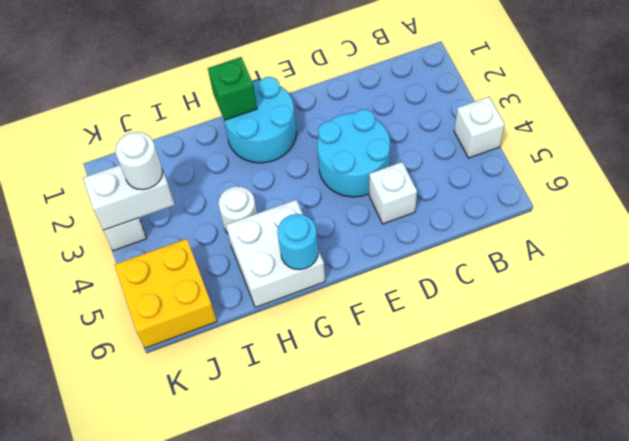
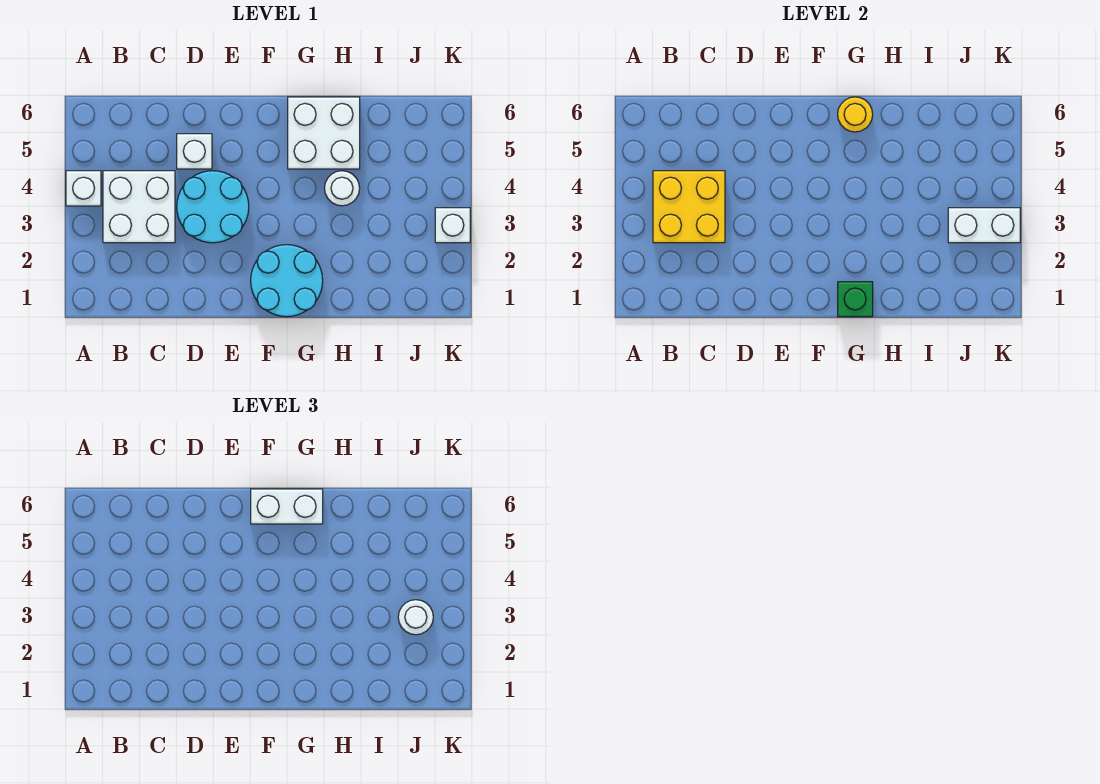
none -> white 2x2 brick [103,171,175,243]
none -> white 1x2 brick [251,489,323,524]
cyan 1x1 round brick [277,214,318,270] -> yellow 1x1 round brick [838,97,873,132]
yellow 2x2 brick [115,239,217,348] -> yellow 2x2 brick moved to [653,171,725,243]

